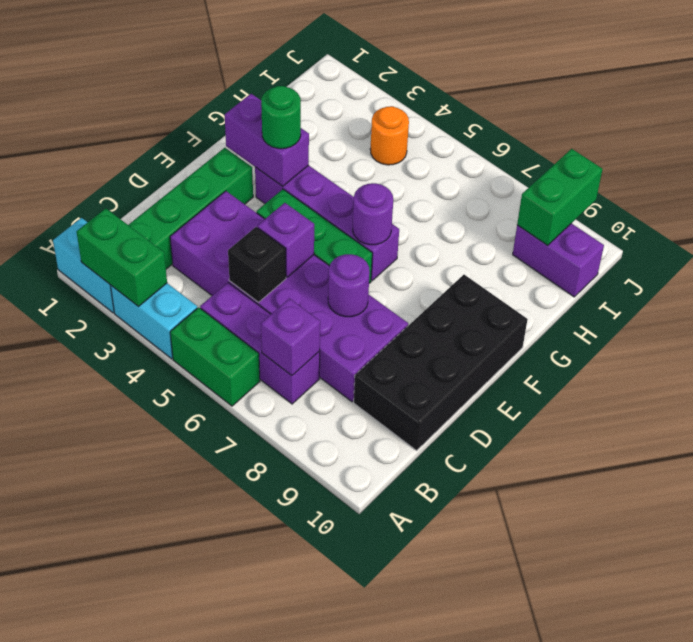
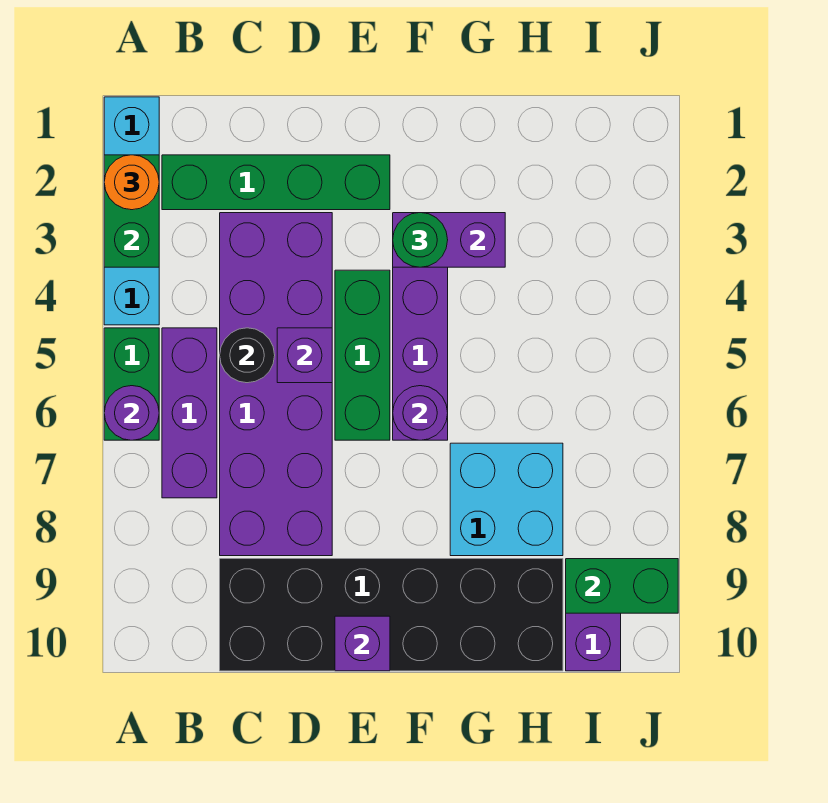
purple 1x1 brick [261,298,320,376] -> purple 1x1 brick moved to [335,616,390,671]
black 1x1 brick [228,227,286,303] -> black 1x1 round brick [220,328,275,383]
black 2x4 brick [354,275,528,451] -> black 2x6 brick [220,559,563,671]
purple 1x1 round brick [328,254,370,317] -> purple 1x1 round brick moved to [104,386,159,440]
purple 1x2 brick [225,94,309,186] -> purple 1x2 brick turned to [393,213,505,267]
none -> cyan 2x2 brick [450,443,563,556]
orange 1x1 round brick [370,106,409,165] -> orange 1x1 round brick moved to [104,155,159,210]

